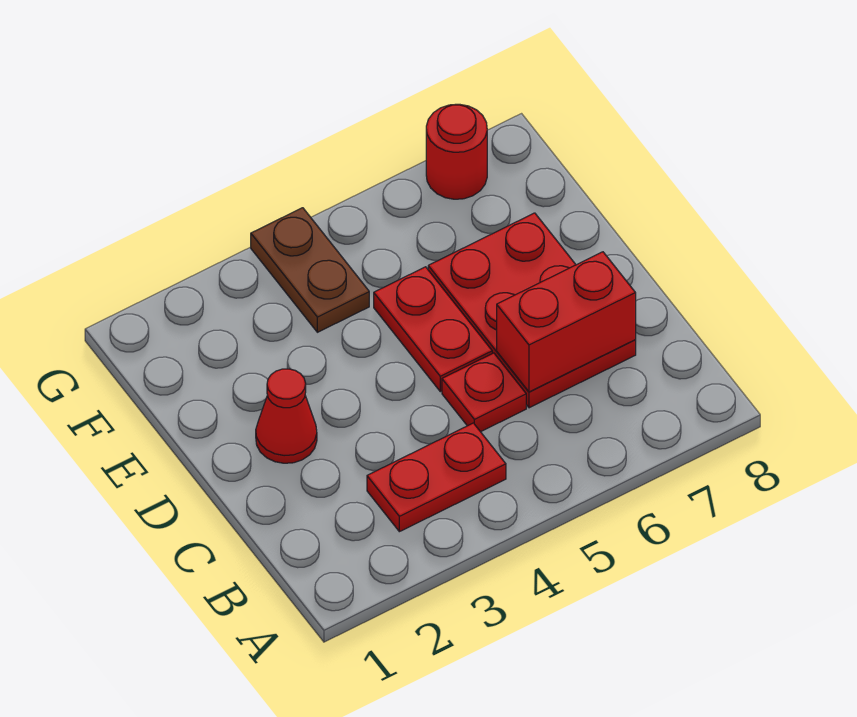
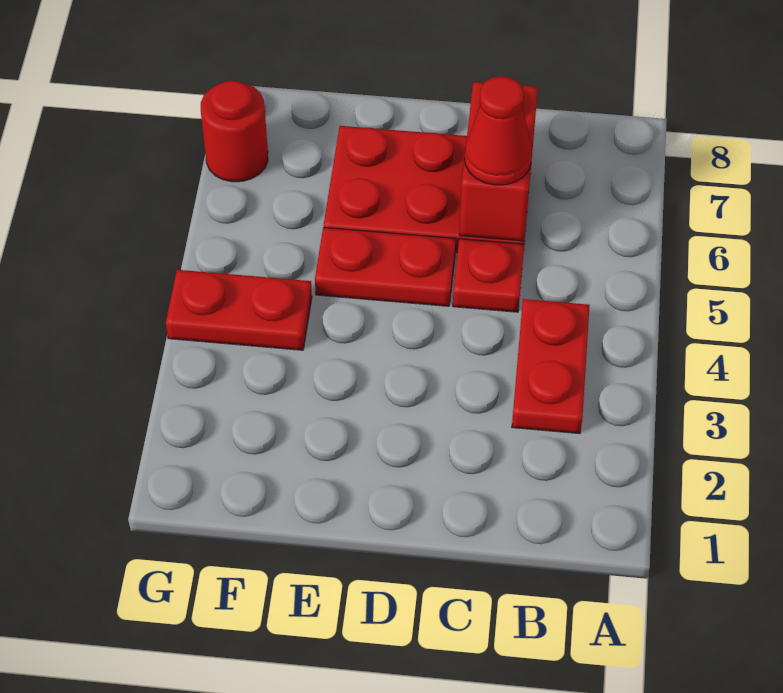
red 1x1 cone [256,369,317,463] -> red 1x1 cone moved to [465,76,532,185]
brown 1x2 plate [251,208,369,332] -> red 1x2 plate [166,270,312,350]

